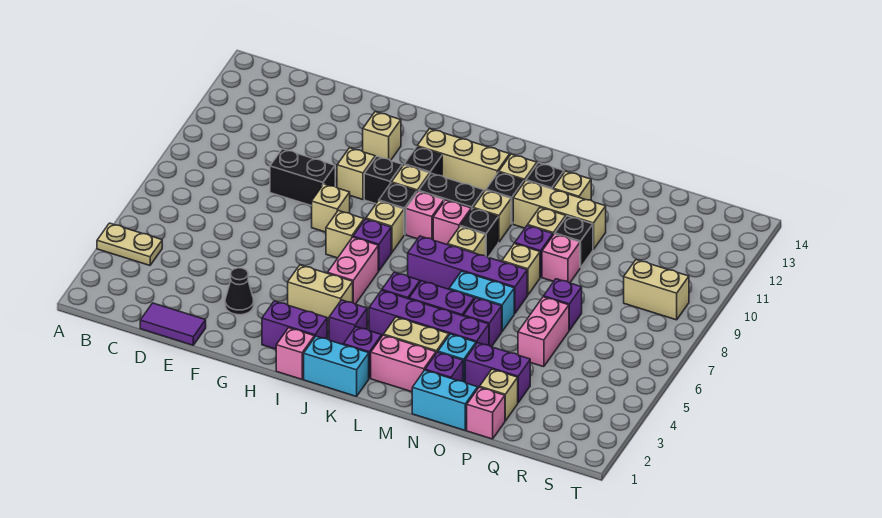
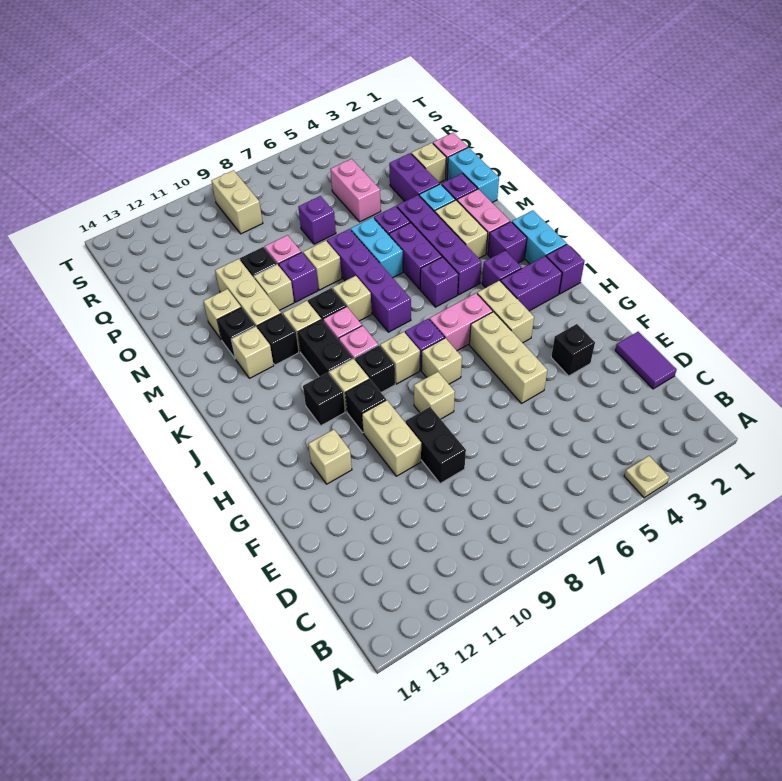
tan 1x2 plate [97,223,162,265] -> tan 1x1 plate [624,456,669,498]
black 1x1 cone [225,268,254,315] -> black 1x1 brick [551,324,595,376]
tan 1x1 brick [337,148,375,200] -> tan 1x2 brick [362,400,421,476]
purple 1x2 brick [262,301,327,349] -> purple 1x2 brick turned to [501,256,562,311]
pink 1x1 brick [276,328,314,379] -> purple 1x1 brick [546,244,585,294]
tan 1x3 brick [417,129,510,192] -> tan 1x3 brick moved to [469,312,547,403]
pink 1x2 brick [518,297,569,367] -> pink 1x2 brick turned to [330,159,381,222]

